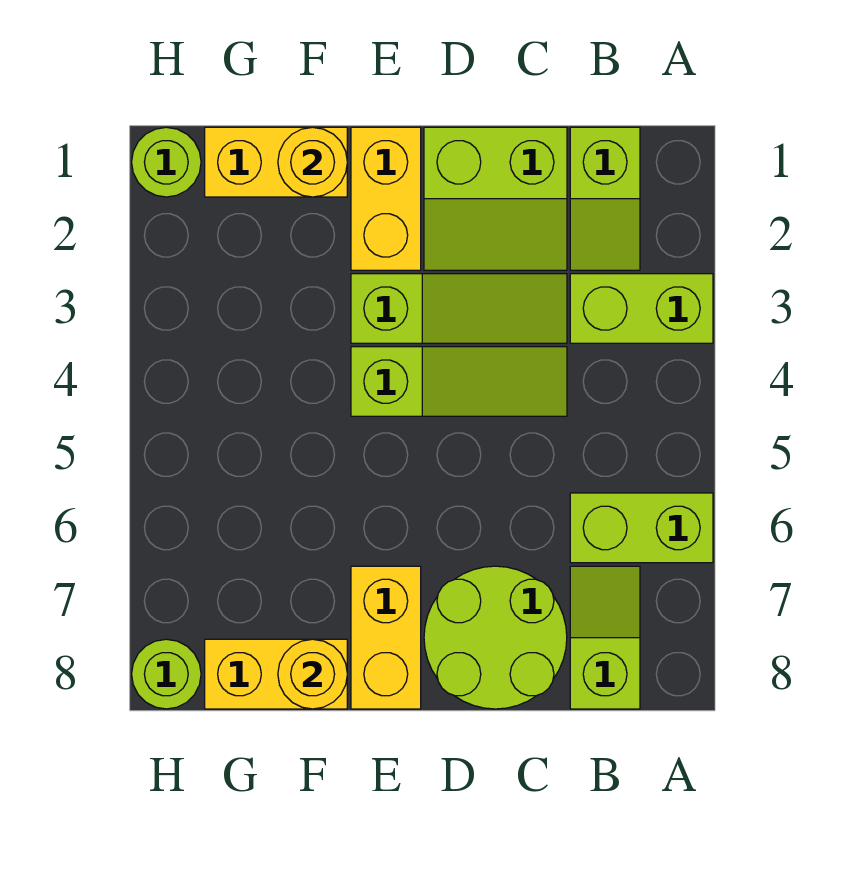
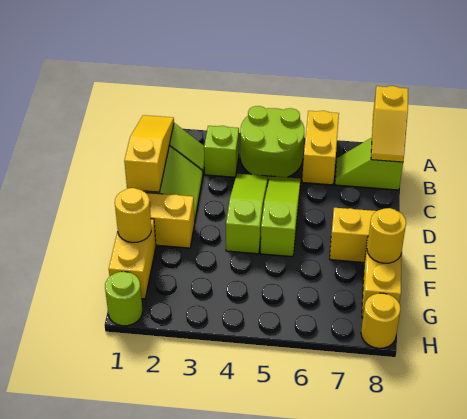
lime 1x2 brick [570,274,713,343] -> lime 1x1 brick [204,126,239,177]
lime 1x2 brick [570,493,713,563] -> yellow 1x2 brick [302,111,339,185]
none -> yellow 1x2 slope [371,86,408,162]
none -> yellow 1x3 slope [124,115,174,192]
lime 1x3 slope [351,274,567,343] -> lime 1x3 slope moved to [260,176,301,257]
lime 2x2 round brick [424,566,567,709] -> lime 2x2 round brick moved to [240,106,304,180]
lime 1x1 round brick [132,639,201,709] -> yellow 1x1 round brick [361,293,401,348]

